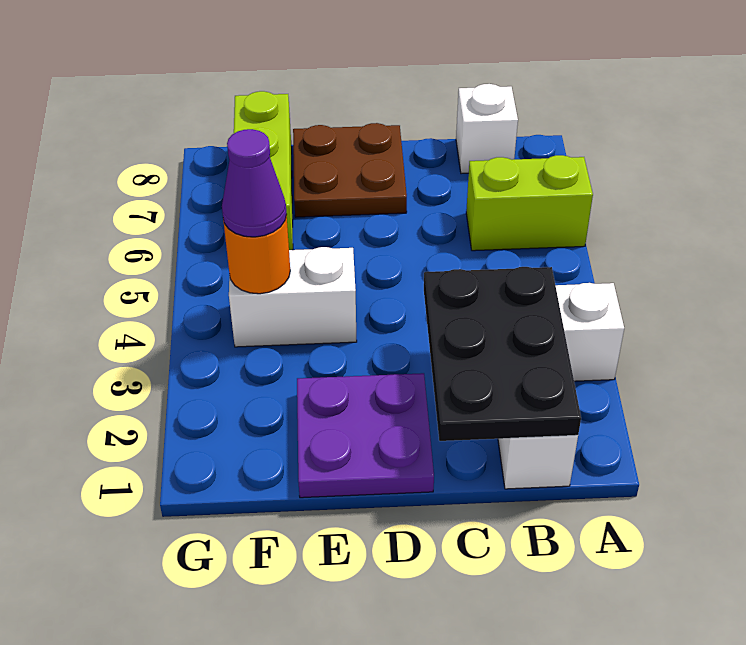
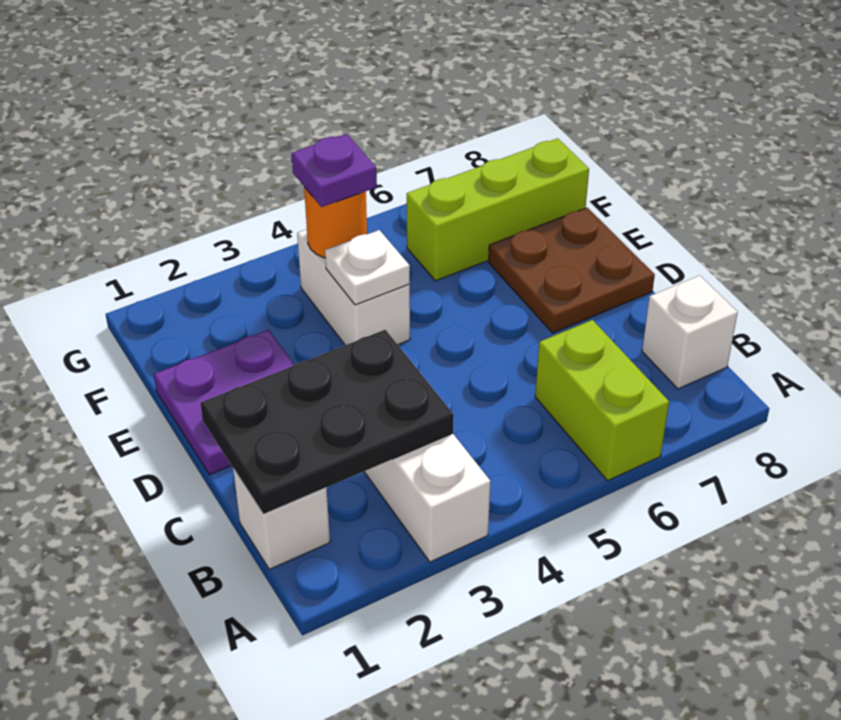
none -> white 1x1 plate [325,230,410,305]
purple 1x1 cone [222,129,287,237] -> purple 1x1 plate [292,134,377,207]

